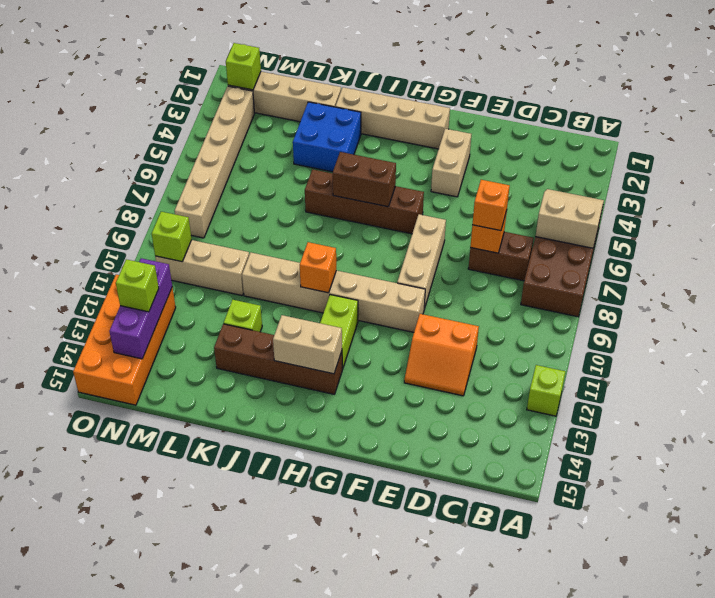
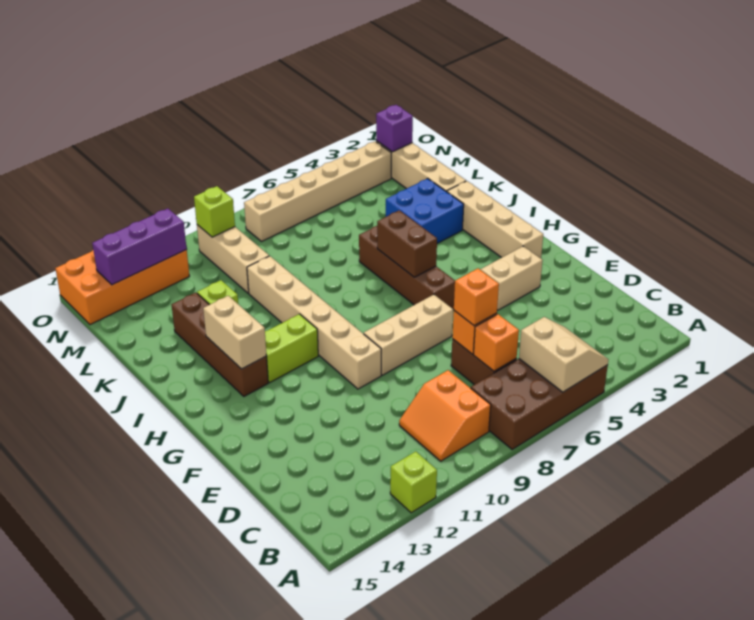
orange 2x2 slope [404,314,479,396] -> orange 2x2 slope moved to [399,370,491,461]
orange 1x1 brick [300,242,336,293] -> orange 1x1 brick moved to [473,314,519,371]
lime 1x1 brick [226,43,261,90] -> purple 1x1 brick [376,105,413,152]
lime 1x1 brick [116,259,159,312] -> none

